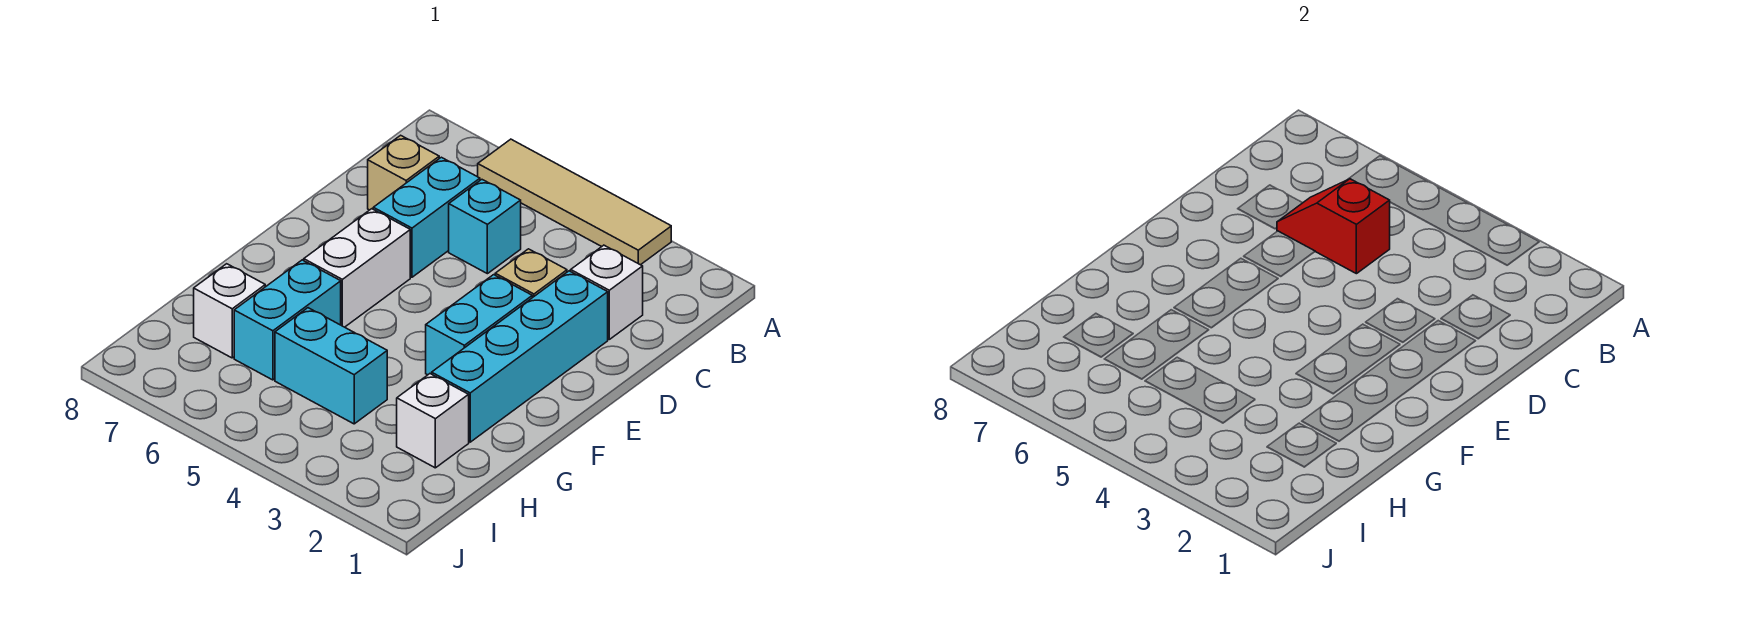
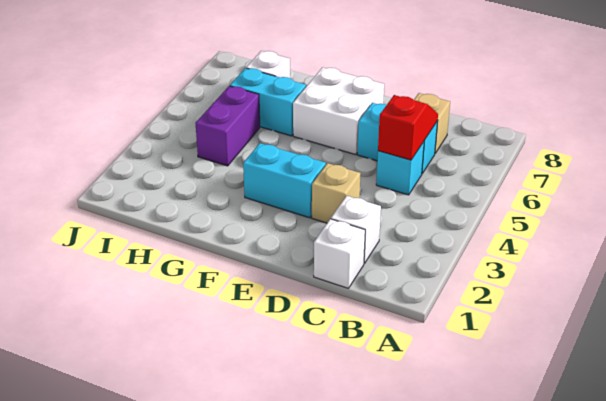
tan 1x4 tile [478,139,671,265] -> none
cyan 1x4 brick [432,271,608,442] -> none
white 1x2 brick [304,209,410,327] -> white 2x2 brick [293,67,384,155]
white 1x1 brick [397,374,469,468] -> white 1x1 brick moved to [314,219,365,288]
cyan 1x2 brick [275,308,387,424] -> purple 1x2 brick [196,86,260,166]

